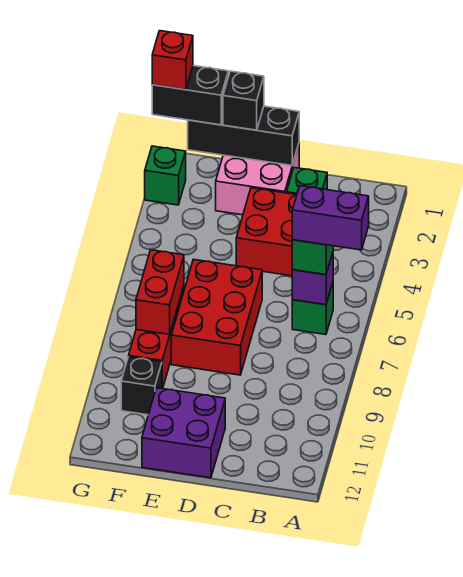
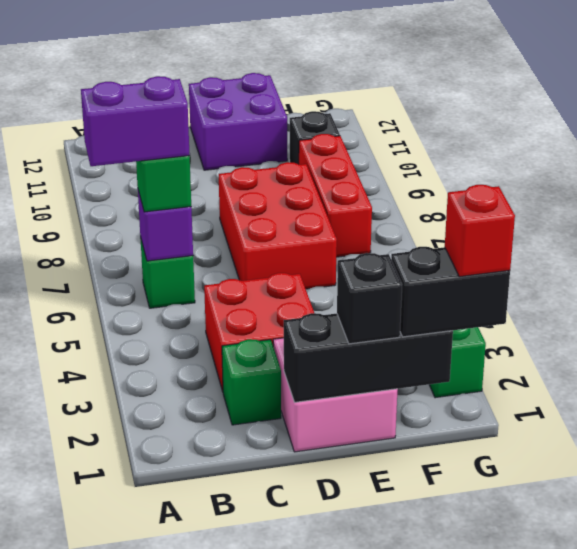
red 1x2 brick [136,250,184,335] -> none

